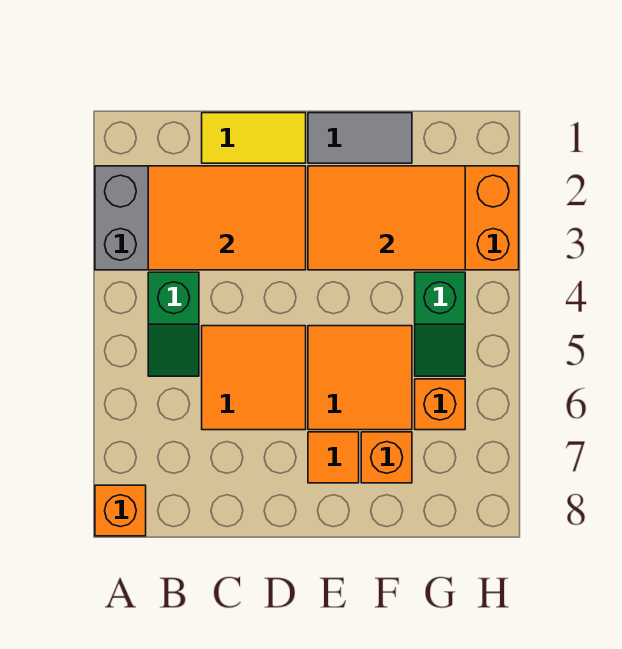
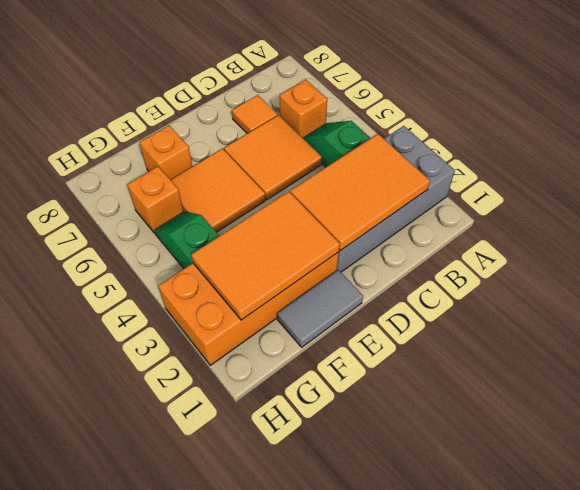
orange 1x1 brick [95,485,146,536] -> orange 1x1 brick moved to [280,80,327,138]
yellow 1x2 tile [202,113,306,163] -> none
orange 1x1 tile [308,432,359,483] -> orange 1x1 tile moved to [232,95,278,134]

